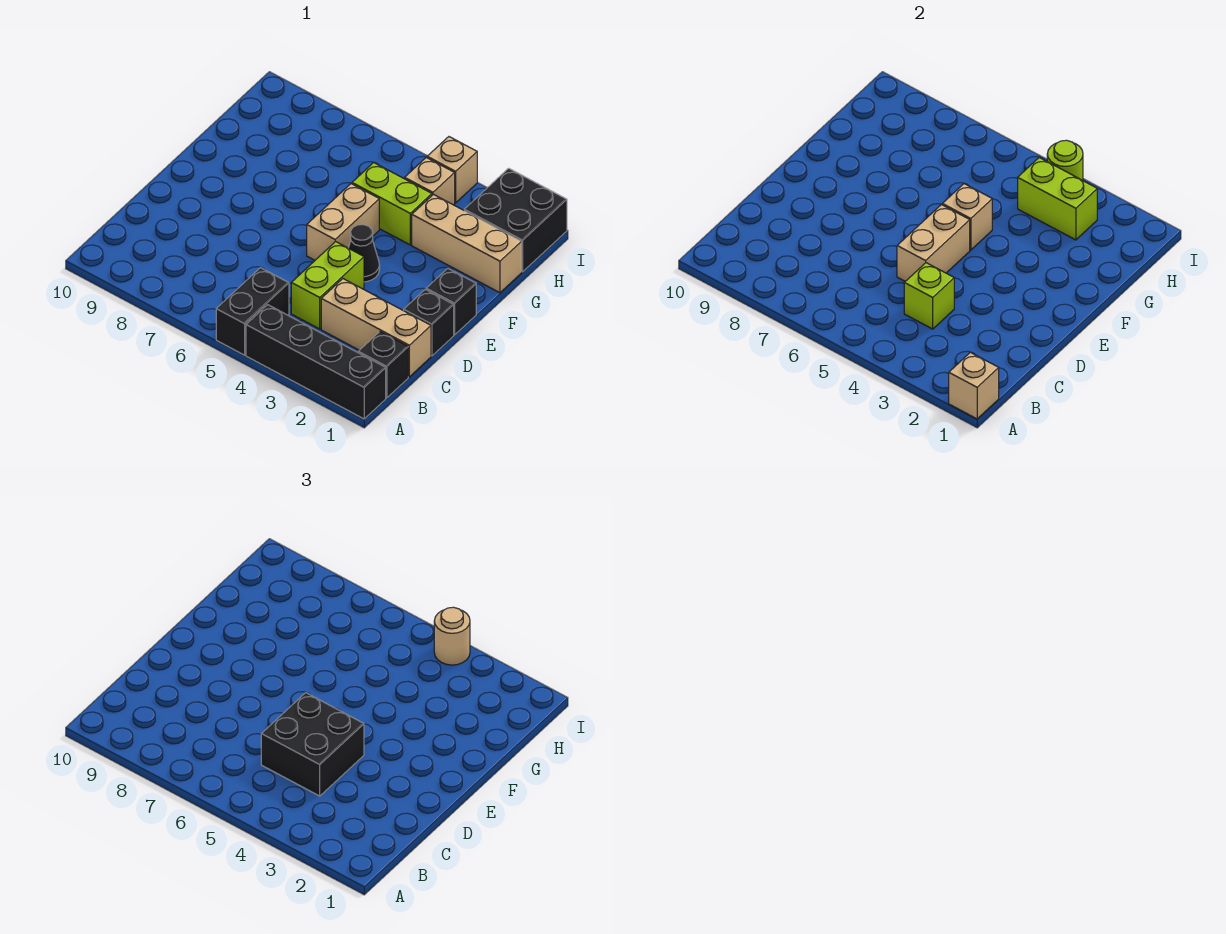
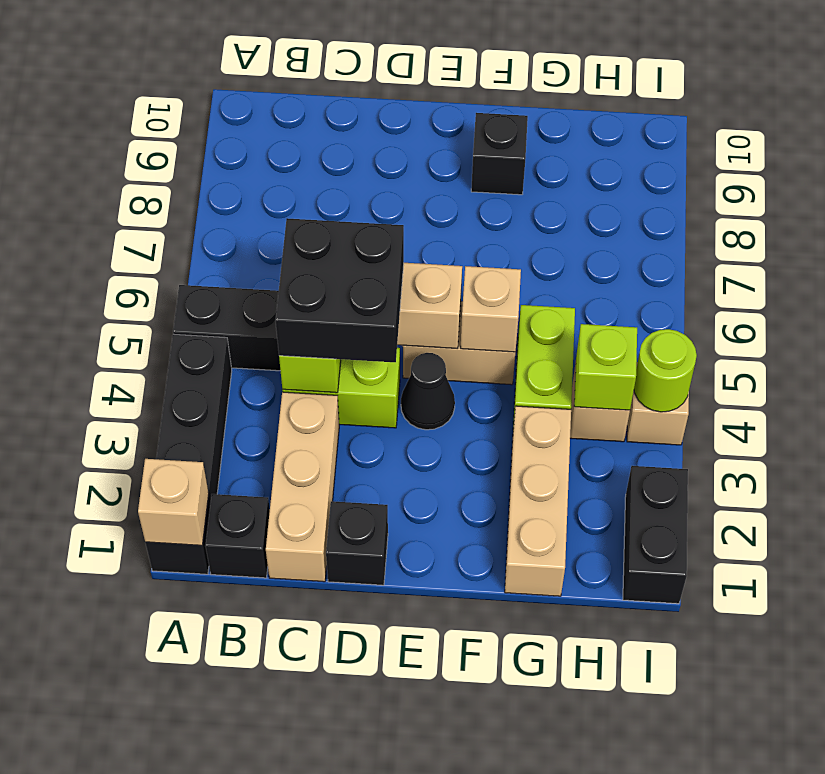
black 1x1 brick [426,268,476,335] -> black 1x1 brick moved to [471,113,528,195]
black 2x2 brick [464,168,567,272] -> black 1x2 brick [623,466,688,604]
lime 1x2 brick [1018,157,1097,240] -> lime 1x1 brick [574,324,637,410]
tan 1x1 round brick [434,607,470,665] -> none

